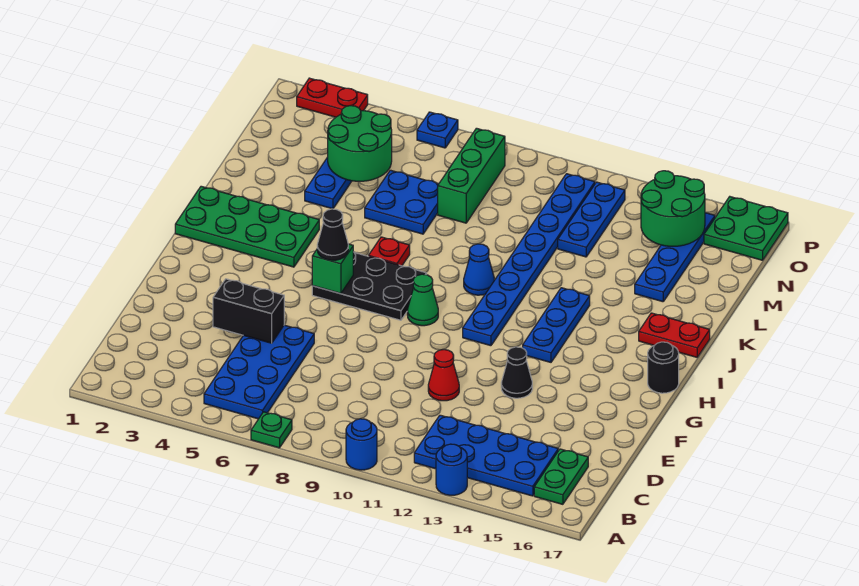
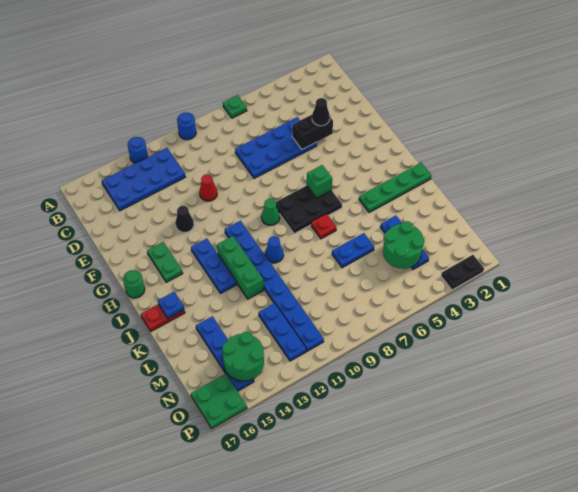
blue 2x4 plate [204,325,314,419] -> blue 2x4 plate turned to [235,117,317,179]
green 1x2 plate [534,449,588,504] -> green 1x2 plate moved to [147,242,183,282]
black 1x1 cone [317,209,348,260] -> black 1x1 cone moved to [312,98,330,126]
black 1x1 round brick [648,342,679,393] -> green 1x1 round brick [123,270,145,298]
green 2x4 plate [175,186,319,267] -> green 1x4 plate [359,163,431,213]
blue 2x2 plate [365,170,438,234] -> blue 1x2 plate [332,233,374,268]
green 1x3 brick [438,128,505,223] -> green 1x3 brick moved to [217,236,264,299]
red 1x2 plate [297,78,368,117] -> black 1x2 plate [441,255,484,290]
blue 1x1 plate [417,112,458,148] -> blue 1x1 plate moved to [158,292,184,318]

